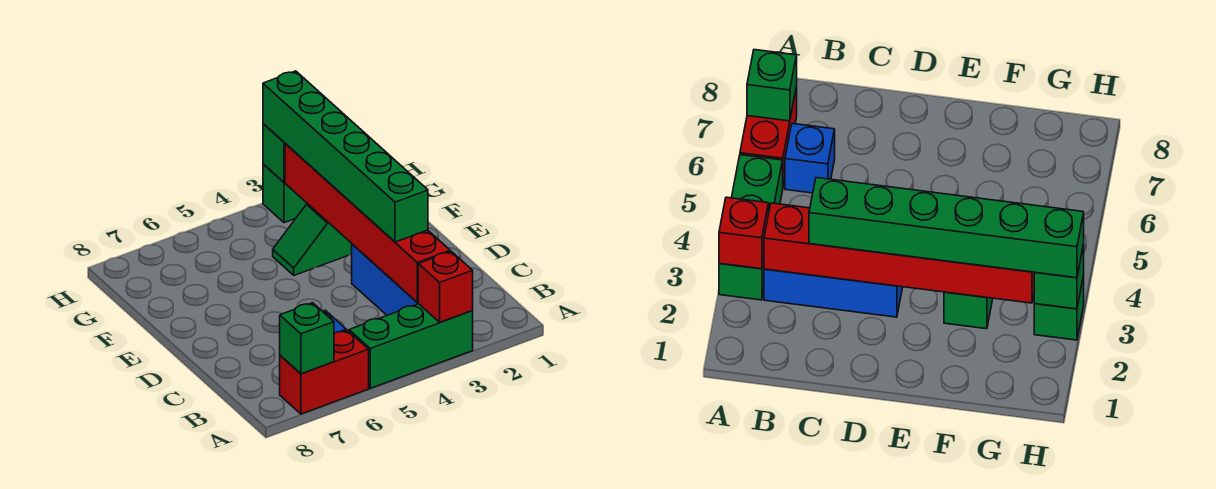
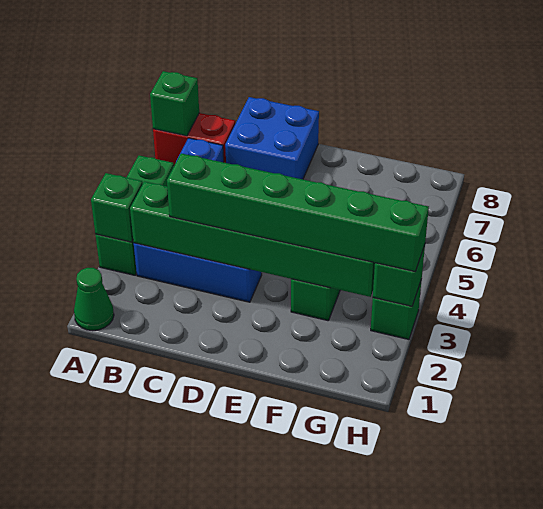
none -> green 1x1 cone [74,268,114,331]
red 1x1 brick [418,251,473,322] -> green 1x1 brick [91,173,143,242]
red 1x2 brick [280,330,369,414] -> red 1x2 brick turned to [153,113,235,165]
red 1x6 brick [285,143,450,303] -> green 1x6 brick [130,182,375,297]
none -> blue 2x2 brick [225,97,319,179]

